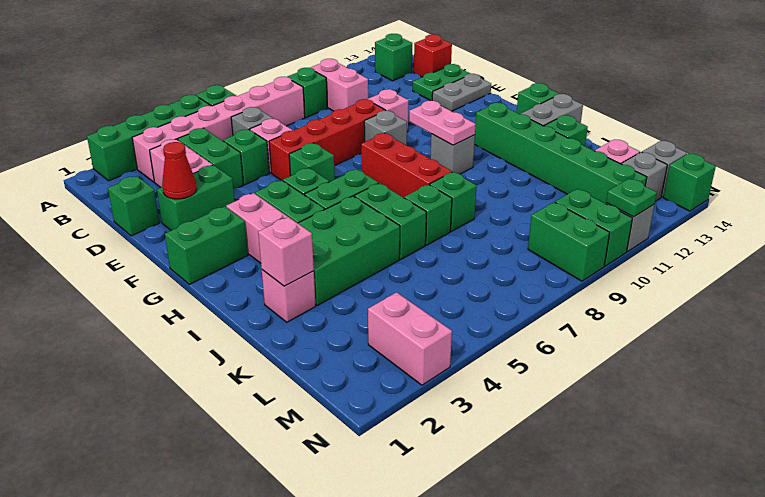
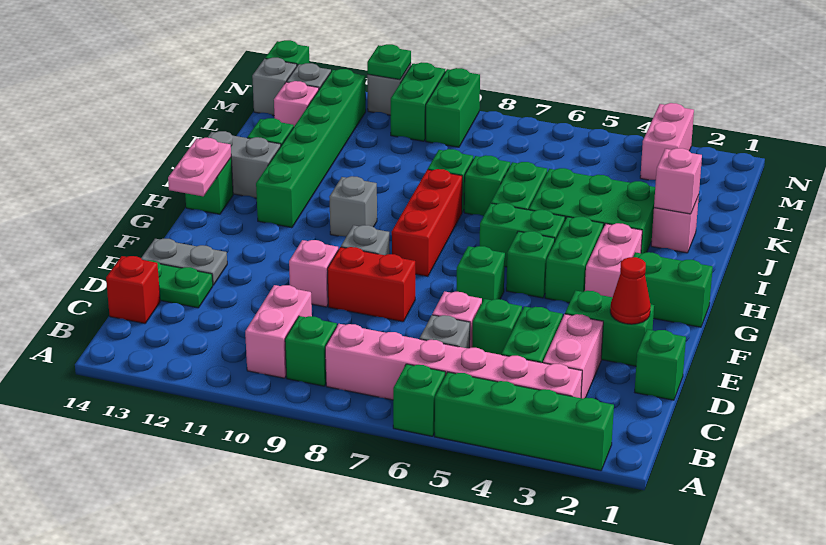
green 1x1 brick [375,34,412,81] -> none
red 1x4 brick [269,99,385,181] -> red 1x2 brick [327,247,415,322]
pink 1x2 plate [409,101,476,145] -> pink 1x2 plate moved to [168,138,231,196]

